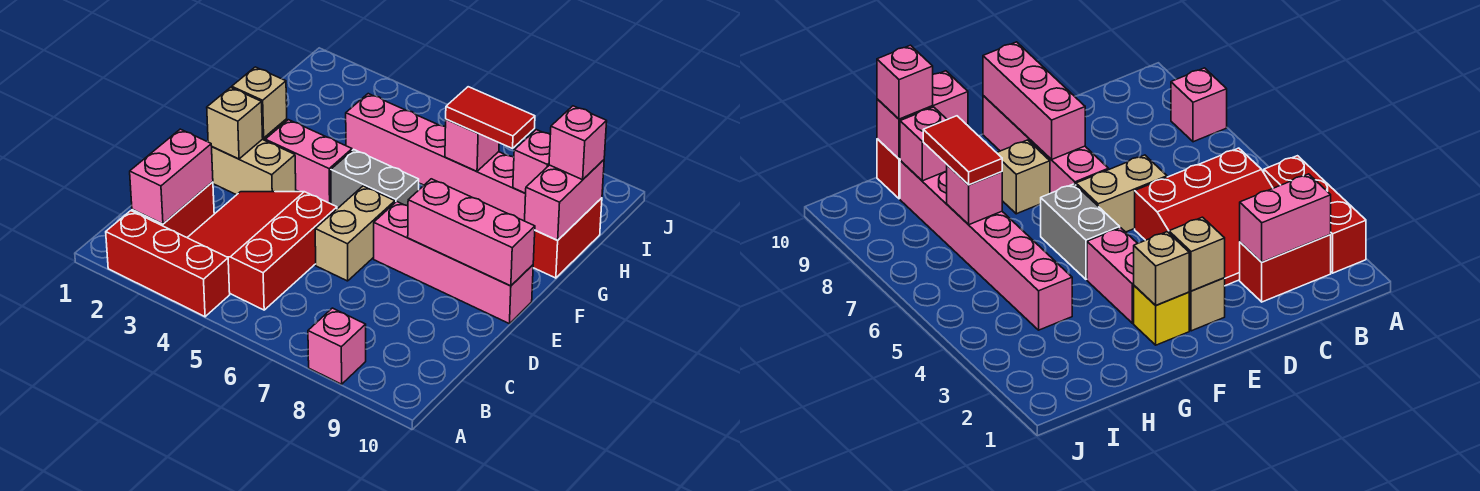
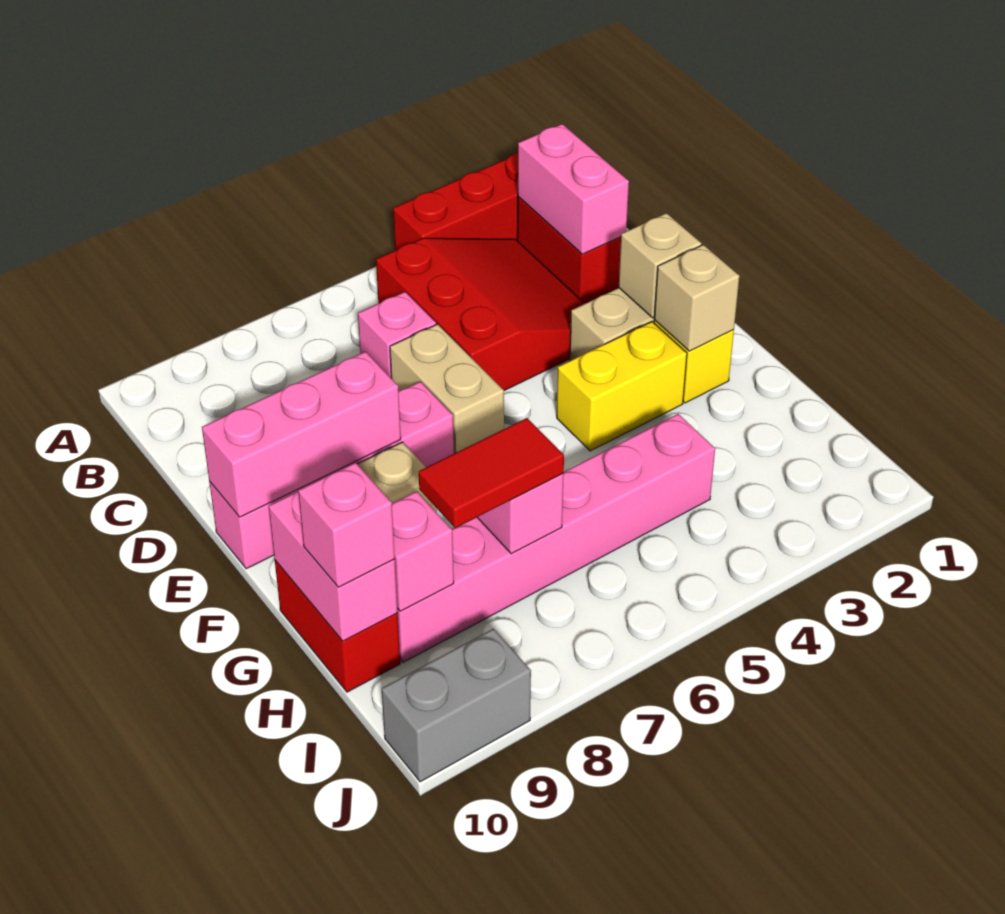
pink 1x1 brick [308,308,366,384] -> pink 1x1 brick moved to [358,292,436,378]
pink 1x2 brick [265,120,352,204] -> yellow 1x2 brick [557,322,687,451]
grey 1x2 brick [331,149,419,209] -> grey 1x2 brick moved to [382,629,531,782]

